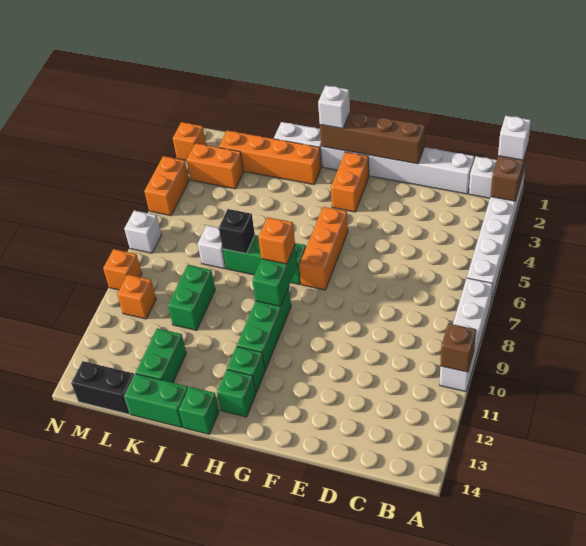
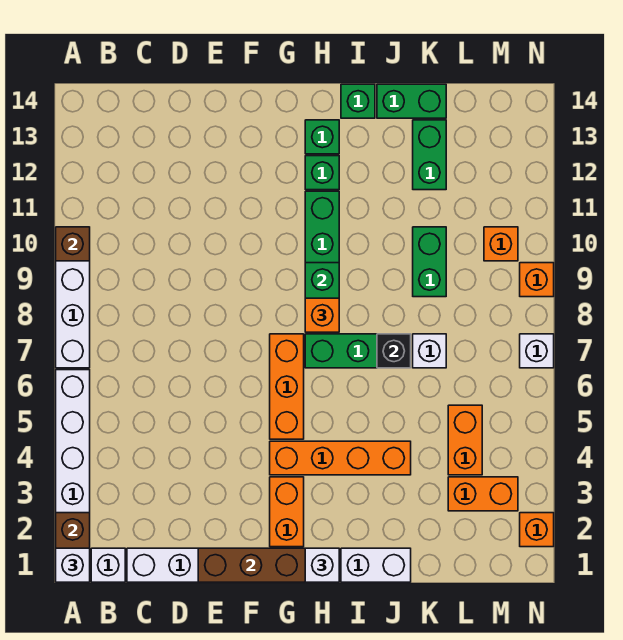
orange 1x4 brick [219,131,321,185] -> orange 1x4 brick moved to [270,441,411,475]
black 1x2 brick [71,361,134,414] -> none
orange 1x2 brick [144,156,189,216] -> orange 1x2 brick moved to [448,405,482,475]

